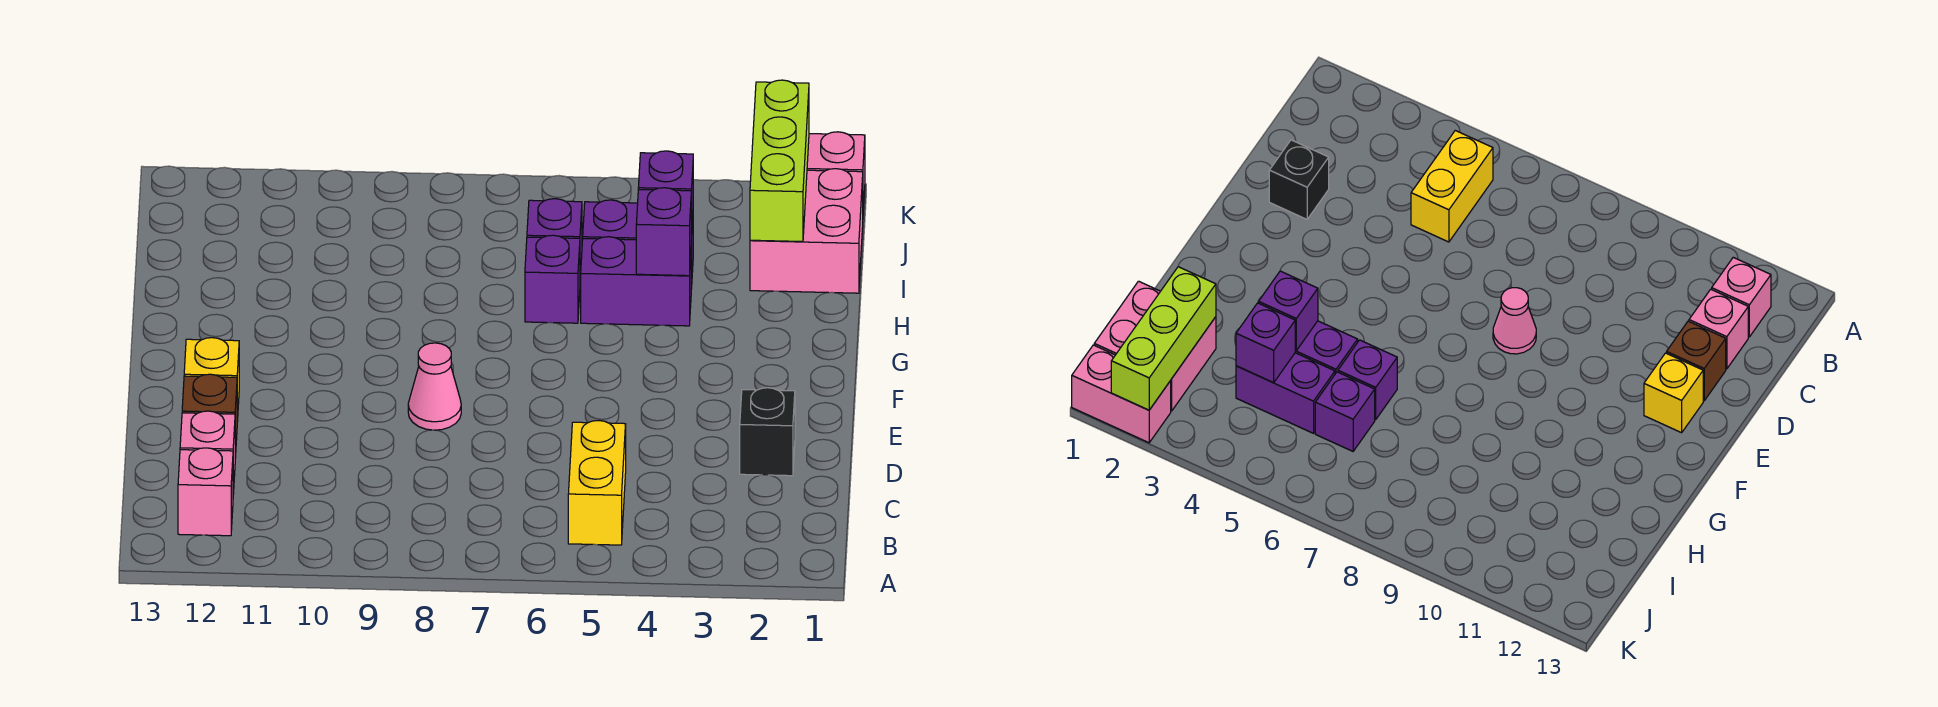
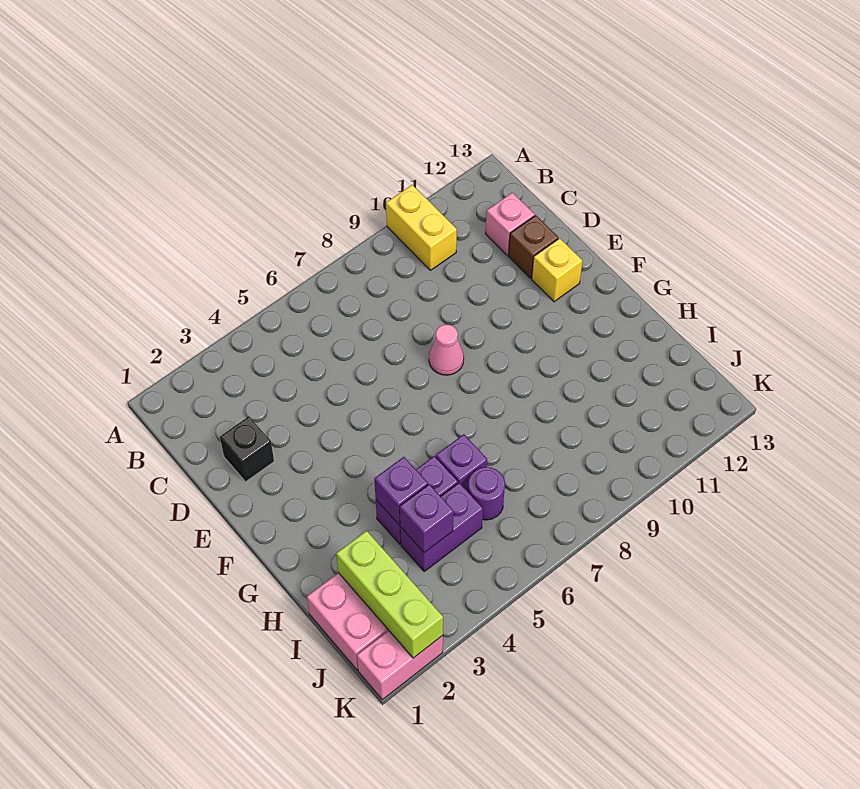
yellow 1x2 brick [568,421,626,545] -> yellow 1x2 brick moved to [386,185,457,270]
pink 1x1 brick [178,448,233,536] -> none
purple 1x1 brick [527,199,582,278] -> purple 1x1 round brick [468,467,505,520]

